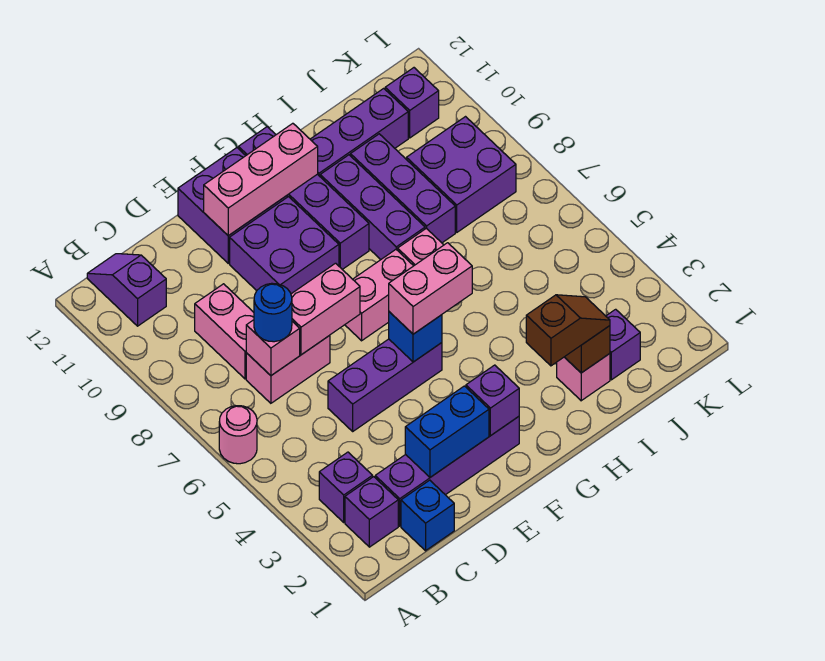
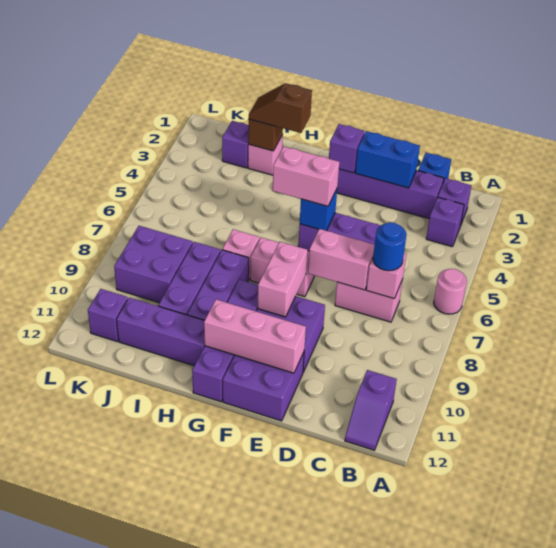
pink 1x2 brick [195,284,254,379] -> pink 1x2 brick moved to [258,242,308,317]

